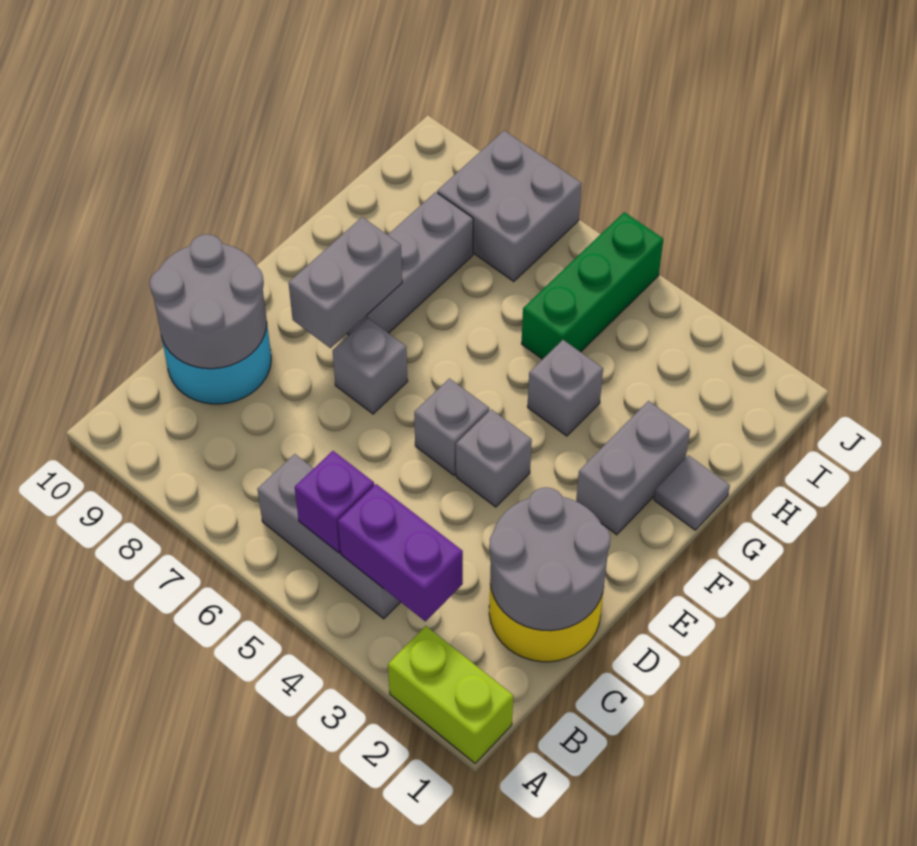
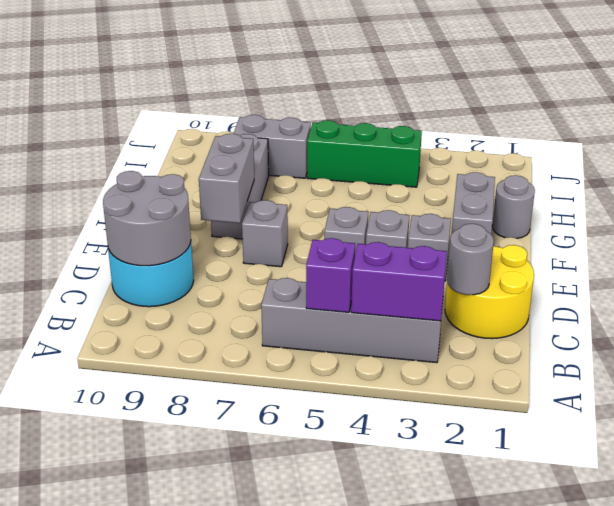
lime 1x2 brick [388,626,513,763] -> none
grey 1x3 brick [257,454,400,619] -> grey 1x4 brick [261,278,443,363]
grey 2x2 round brick [489,487,610,631] -> grey 1x1 round brick [447,224,494,295]
grey 1x1 tile [654,455,730,530] -> grey 1x1 round brick [492,175,535,239]
grey 1x1 brick [528,340,603,436] -> grey 1x1 brick moved to [408,214,451,281]
green 1x3 brick [521,212,663,359] -> green 1x3 brick turned to [307,120,422,187]
grey 2x2 brick [437,131,582,281] -> grey 1x2 brick [233,115,311,178]

